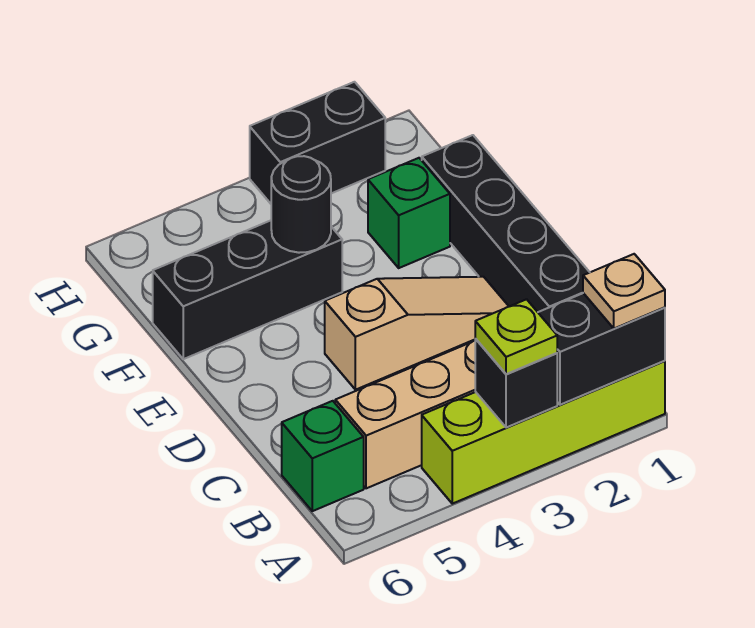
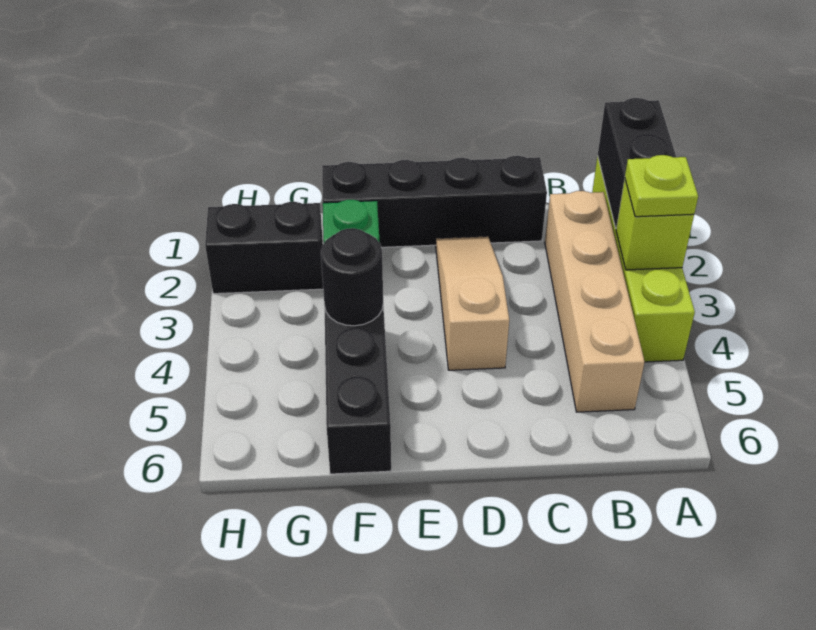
tan 1x1 plate [583,254,665,329] -> none
black 1x1 brick [475,339,557,428] -> lime 1x1 brick [616,179,694,270]
green 1x1 brick [282,401,364,511] -> none
black 1x2 brick [250,82,385,204] -> black 1x2 brick turned to [205,202,323,294]

